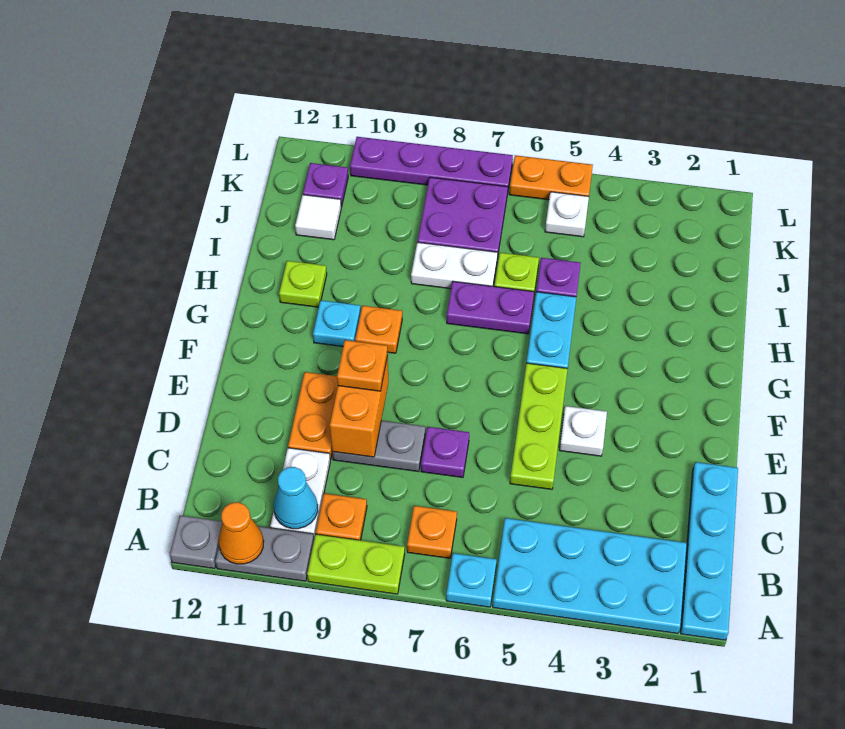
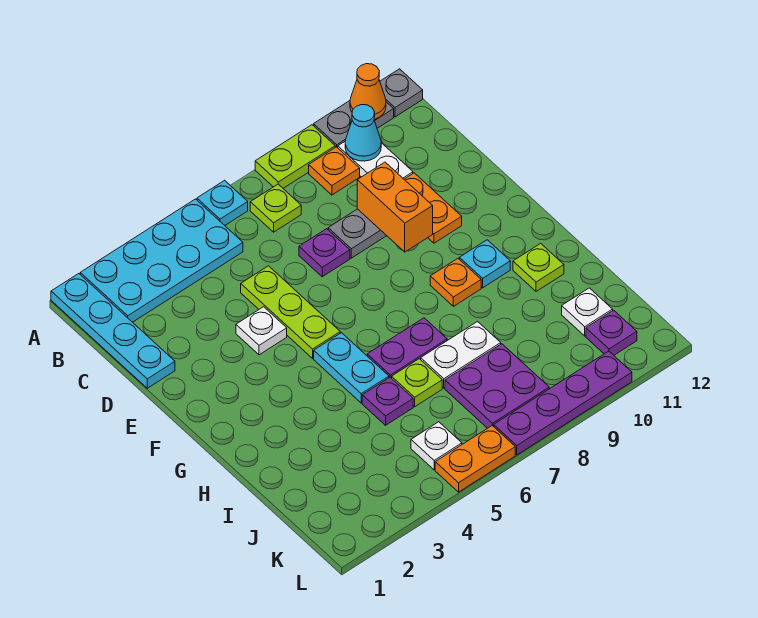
orange 1x1 plate [407,506,457,558] -> lime 1x1 plate [250,184,301,232]
orange 1x1 plate [337,340,388,391] -> none
white 1x1 tile [295,195,341,240] -> white 1x1 plate [562,288,613,336]

